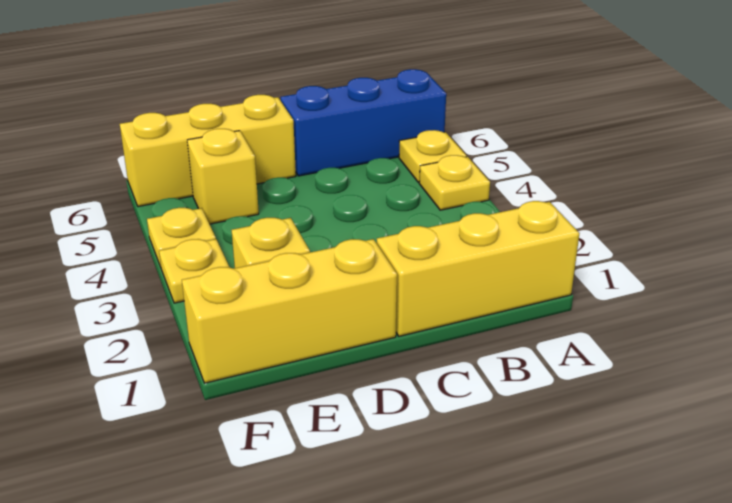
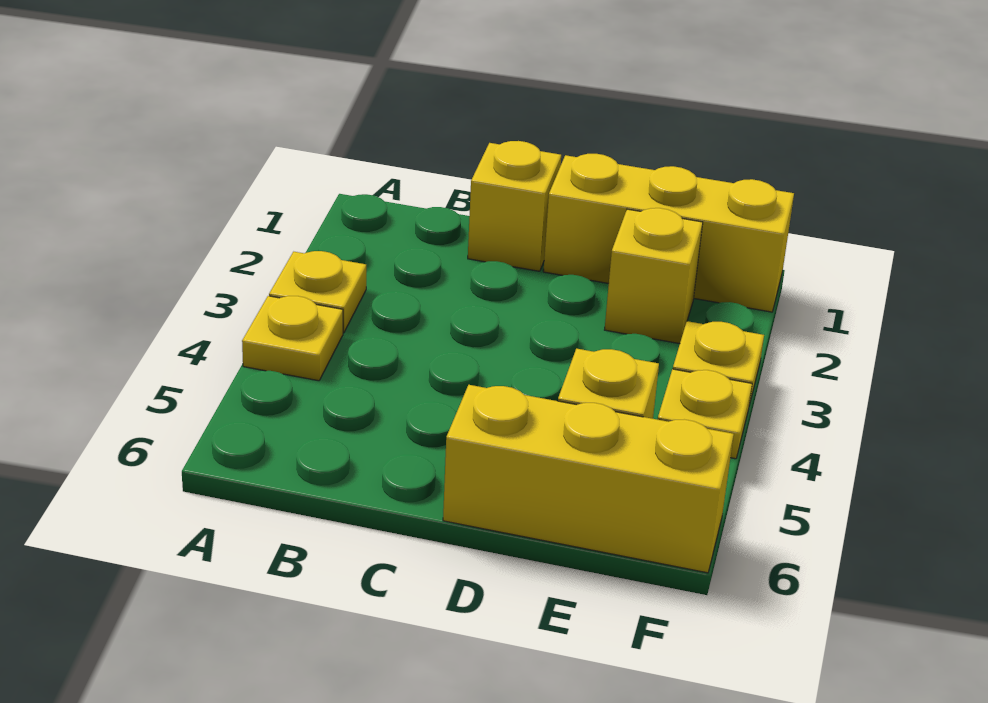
yellow 1x3 brick [377,201,580,336] -> yellow 1x1 brick [468,141,561,271]
yellow 1x1 plate [399,130,467,183] -> yellow 1x1 plate moved to [269,251,366,333]
blue 1x3 brick [281,69,446,176] -> none

